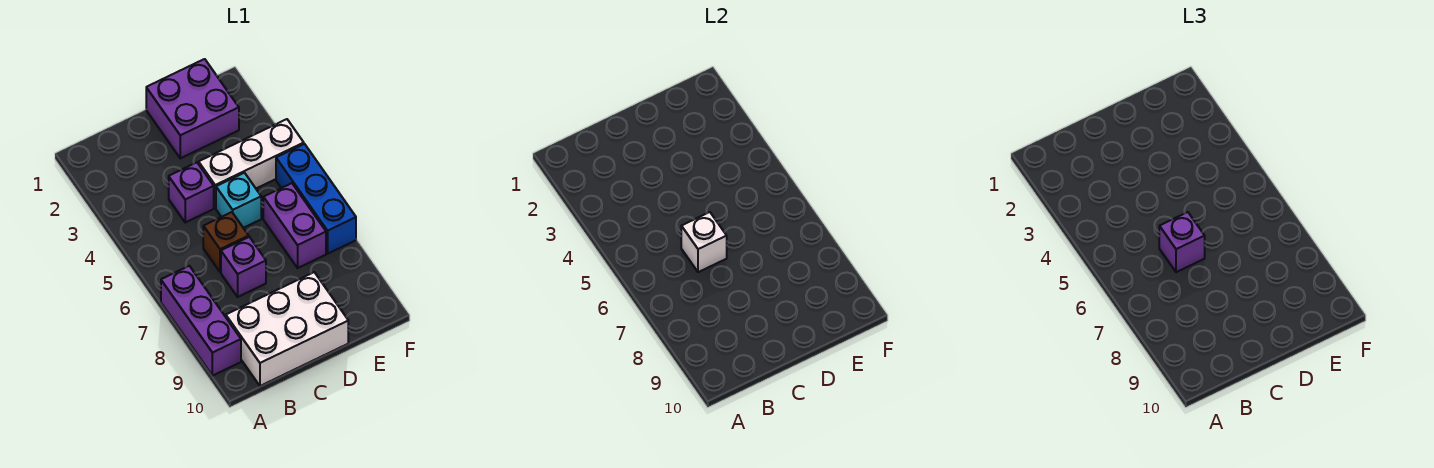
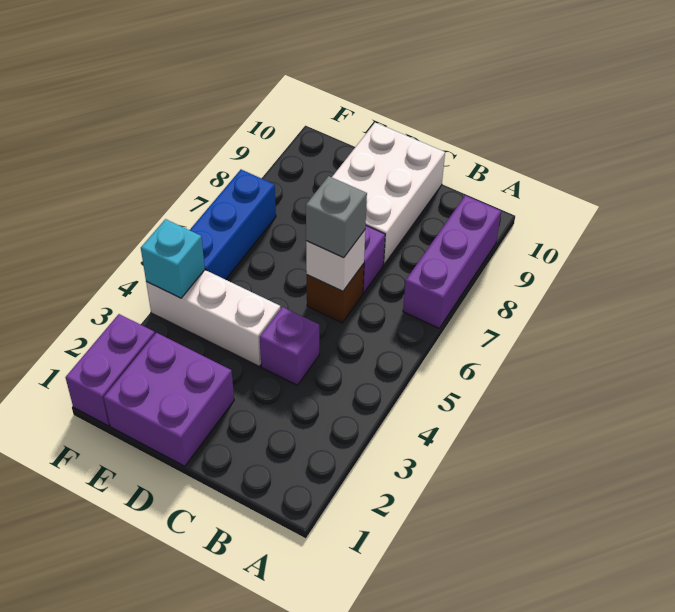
white 2x3 brick [226,272,348,386] -> white 2x3 brick turned to [332,123,445,264]
purple 1x1 brick [1159,212,1205,272] -> grey 1x1 brick [306,176,367,258]
cyan 1x1 brick [216,173,261,228] -> cyan 1x1 brick moved to [141,219,205,298]
purple 1x2 brick [263,183,326,268] -> purple 1x2 brick moved to [66,314,155,426]

